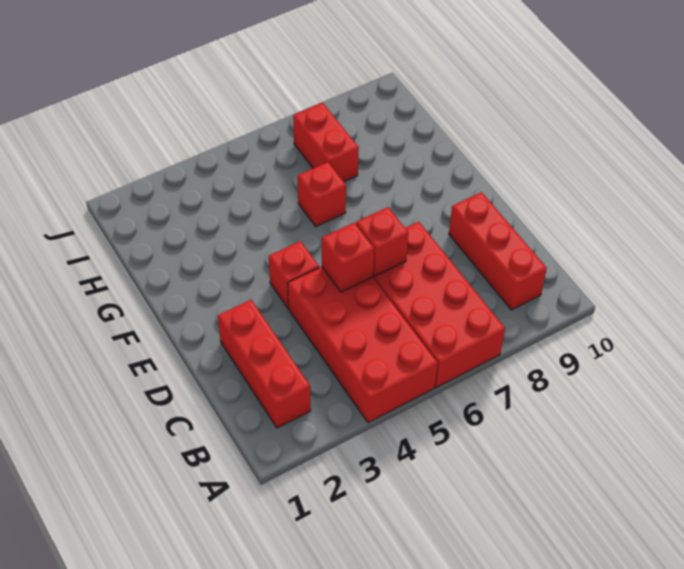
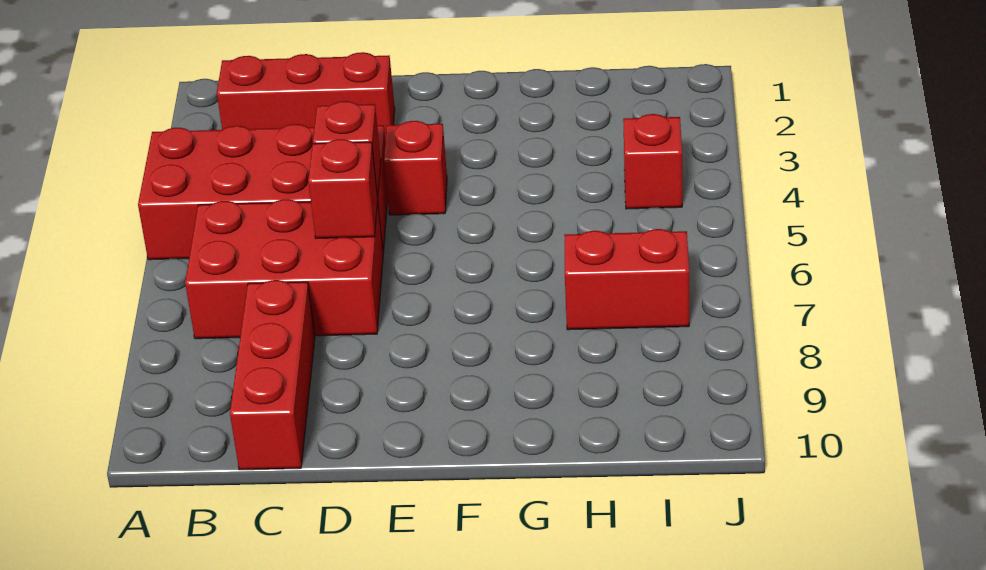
red 2x4 brick [373,222,505,388] -> red 2x3 brick [185,199,383,339]
red 1x3 brick [449,192,547,310] -> red 1x3 brick turned to [230,280,315,470]
red 1x1 brick [298,162,346,226] -> red 1x1 brick moved to [623,114,682,209]

